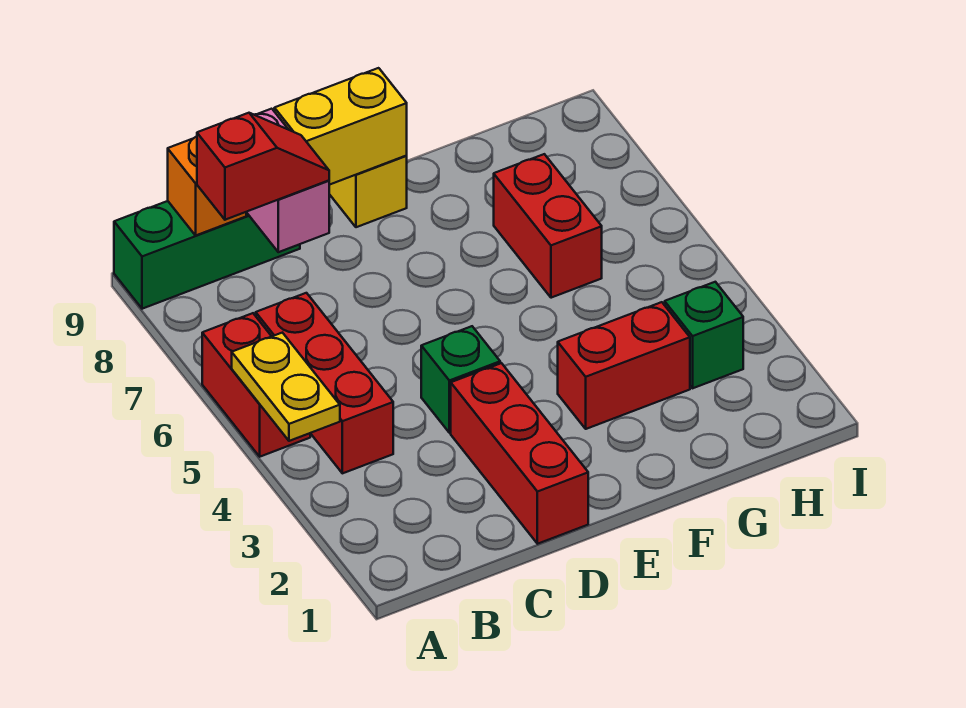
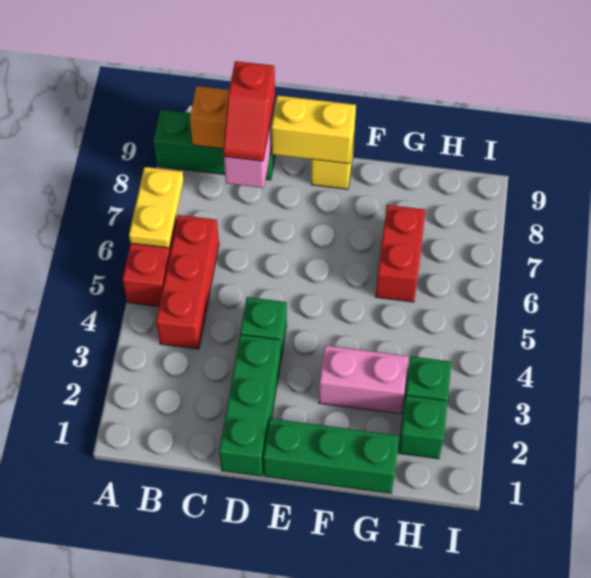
yellow 1x2 plate [232,333,340,441] -> yellow 1x2 plate moved to [129,167,184,248]
red 1x2 slope [197,113,329,220] -> red 1x2 slope turned to [223,61,275,161]
red 1x3 brick [451,363,588,544] -> green 1x3 brick [219,335,281,476]
none -> green 1x3 brick [263,419,399,493]
red 1x2 brick [558,302,690,429] -> pink 1x2 brick [319,345,409,414]
none -> green 1x1 brick [398,396,448,459]

